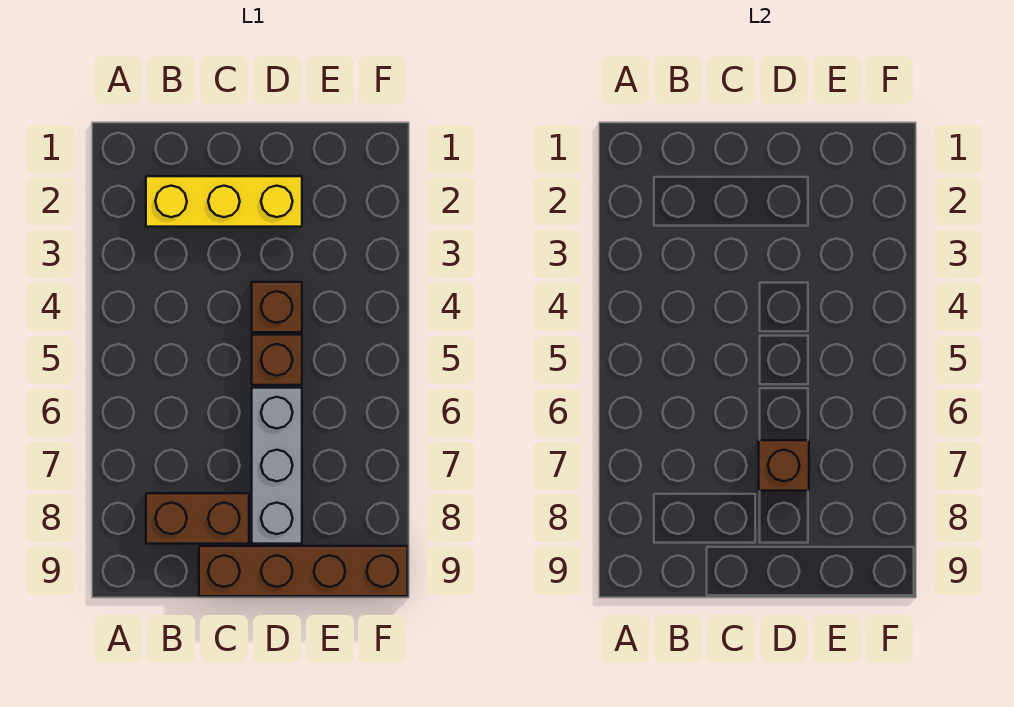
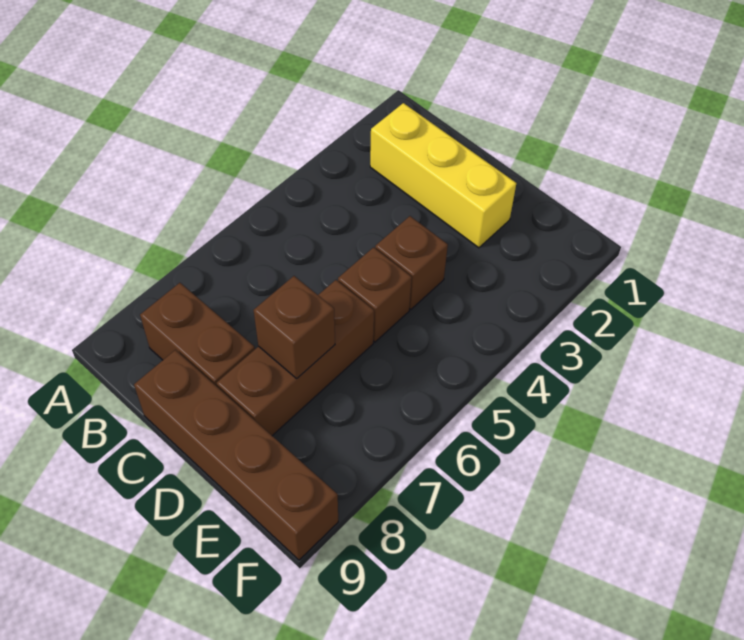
grey 1x3 brick [252,388,302,544] -> brown 1x3 brick [217,280,374,436]

